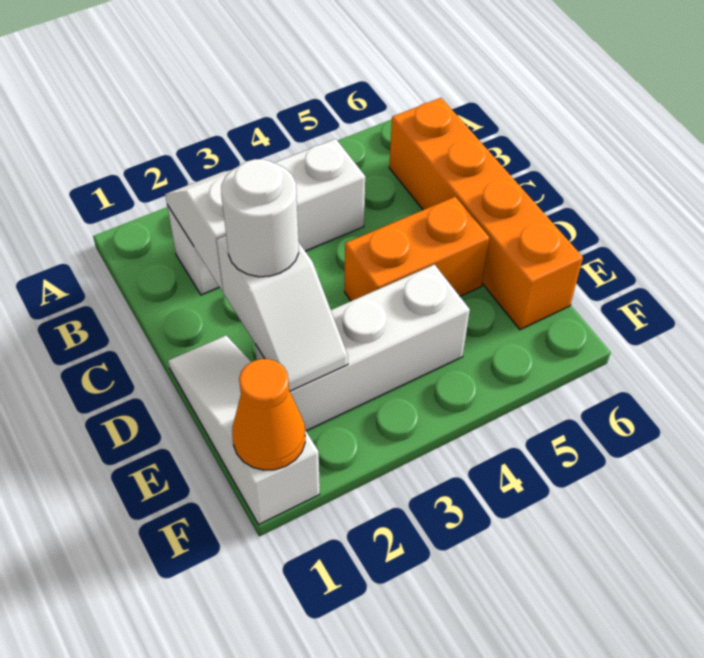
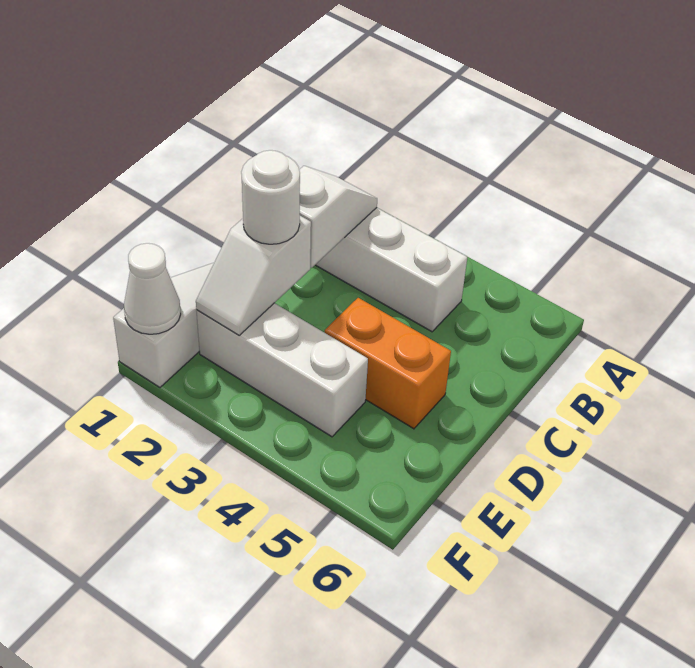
orange 1x4 brick [389,98,583,330] -> none
orange 1x1 cone [232,359,305,470] -> white 1x1 cone [124,243,181,334]

